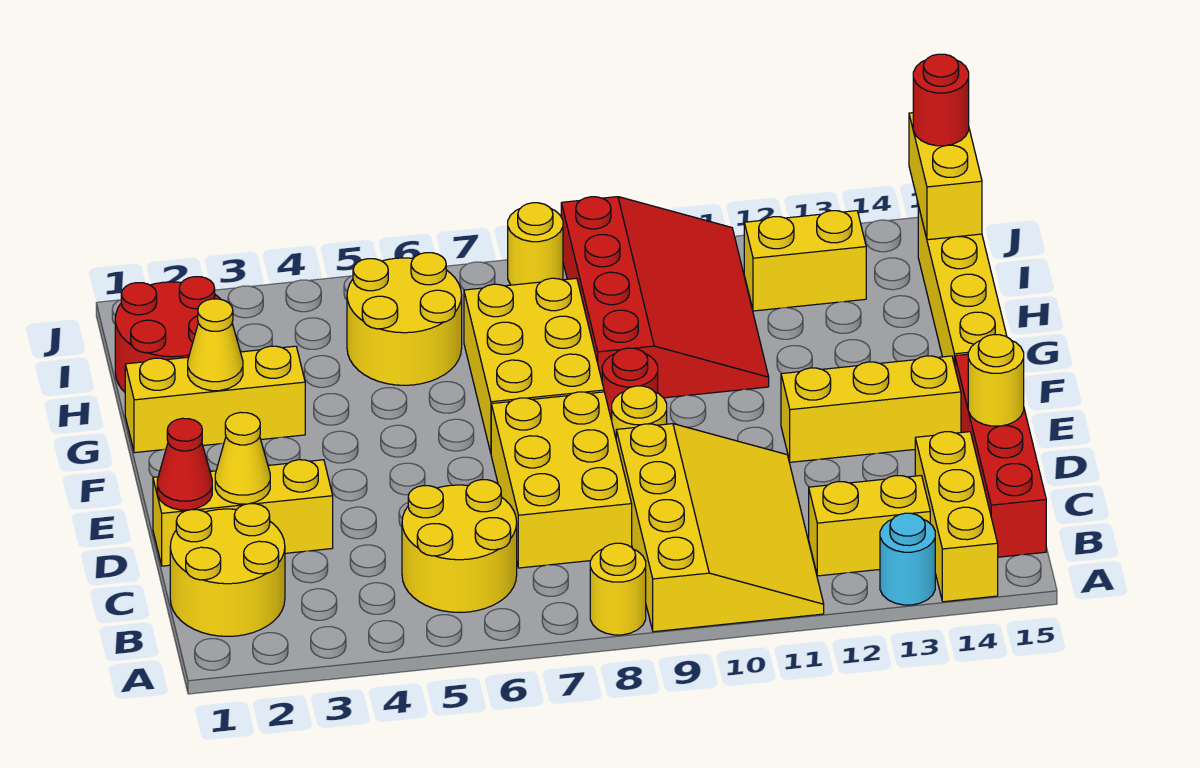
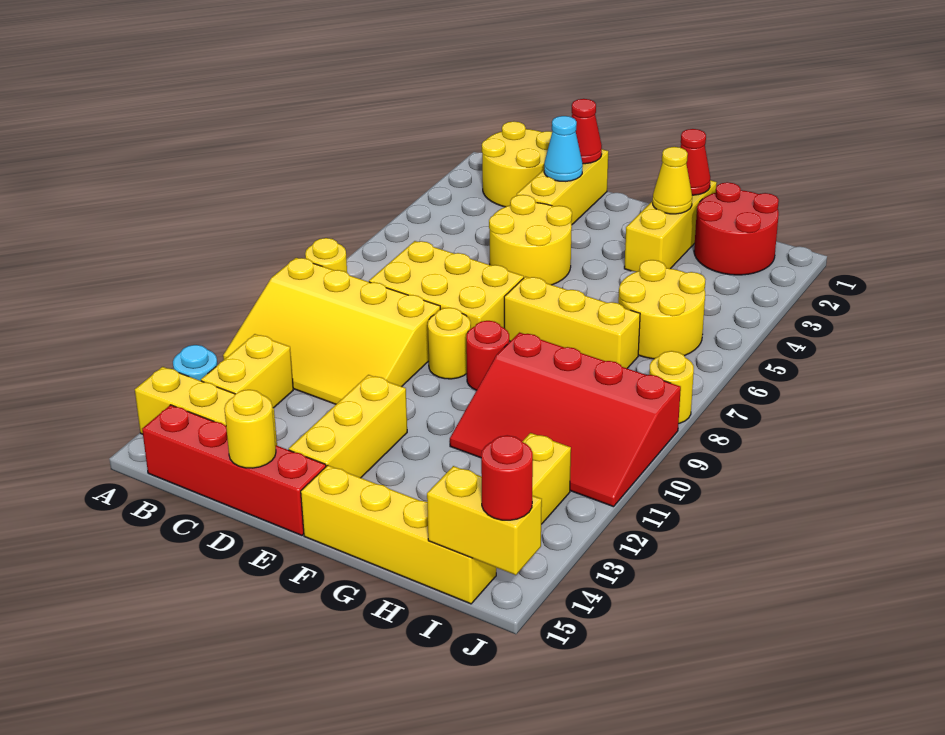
yellow 2x2 round brick [402,480,517,613] -> yellow 2x2 round brick moved to [489,195,572,285]
yellow 1x1 cone [215,412,270,504] -> cyan 1x1 cone [544,116,583,181]
yellow 2x3 brick [464,278,604,453] -> yellow 1x3 brick [504,277,640,368]
none -> red 1x1 cone [680,129,710,195]

